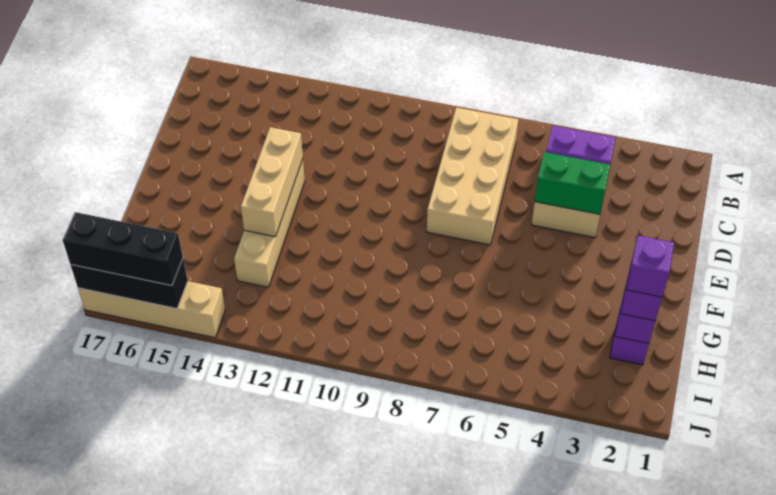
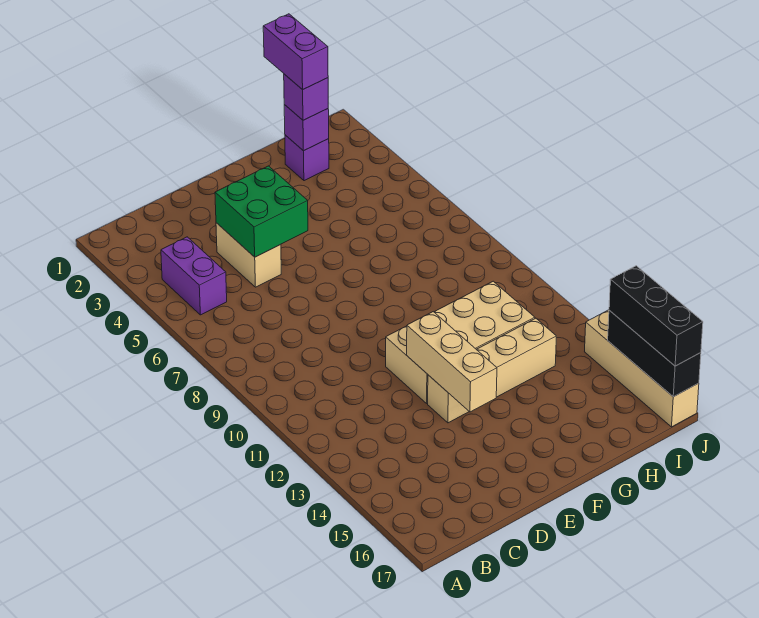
tan 2x4 brick [427,108,518,245] -> tan 2x4 brick moved to [386,281,535,403]
green 1x2 brick [535,152,610,214] -> green 2x2 brick [215,166,308,257]
tan 1x3 brick [241,127,303,237] -> tan 1x3 brick turned to [407,312,497,412]
purple 1x1 brick [626,236,674,297] -> purple 1x2 brick [263,14,328,90]

